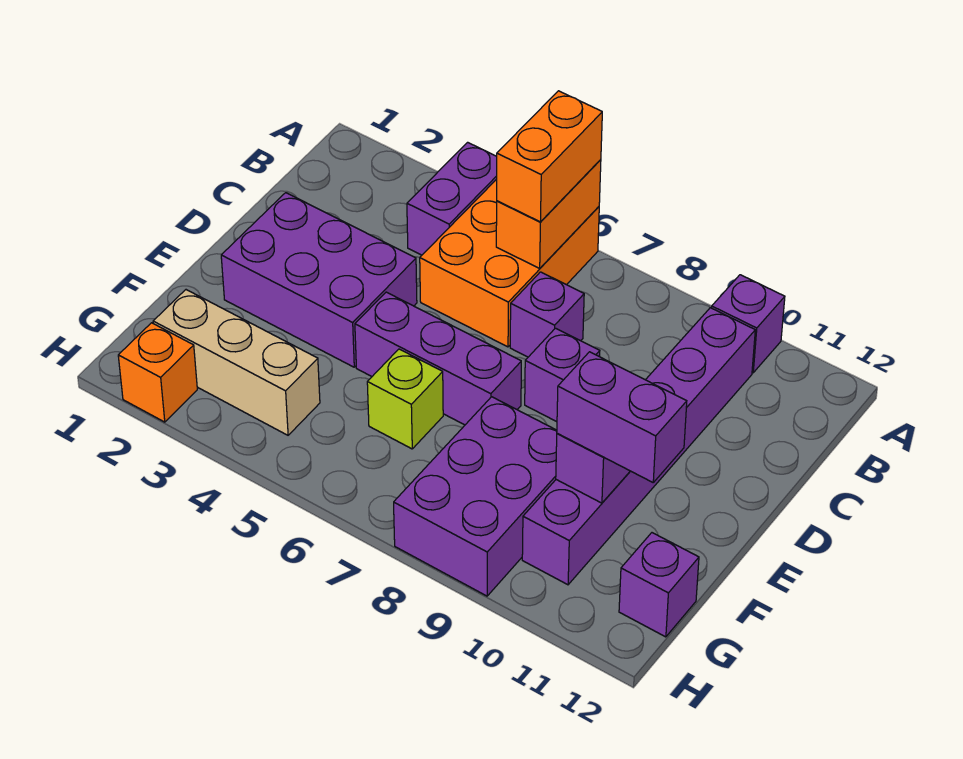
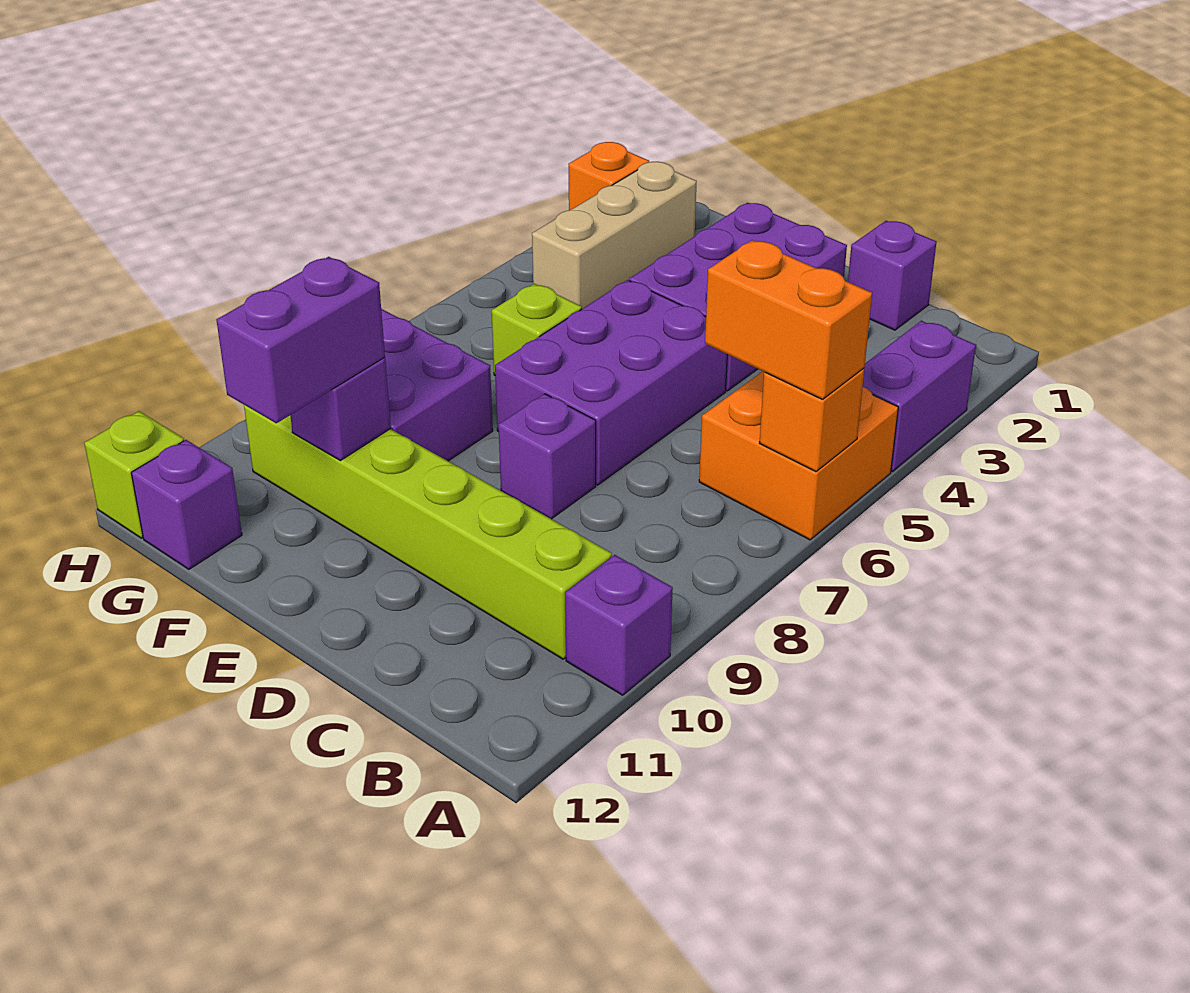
purple 1x2 brick [407,142,497,255] -> purple 1x2 brick turned to [863,321,976,472]
orange 2x3 brick [420,179,599,347] -> orange 2x2 brick [699,371,898,540]
orange 1x2 brick [496,160,601,268] -> orange 1x1 brick [760,368,864,472]
purple 1x6 brick [522,308,755,585] -> lime 1x6 brick [244,405,612,659]
purple 1x1 brick [510,272,584,357] -> purple 1x1 brick moved to [848,221,936,330]
purple 1x3 brick [355,292,521,425] -> purple 2x3 brick [495,280,727,485]
none -> lime 1x1 brick [84,411,184,538]

